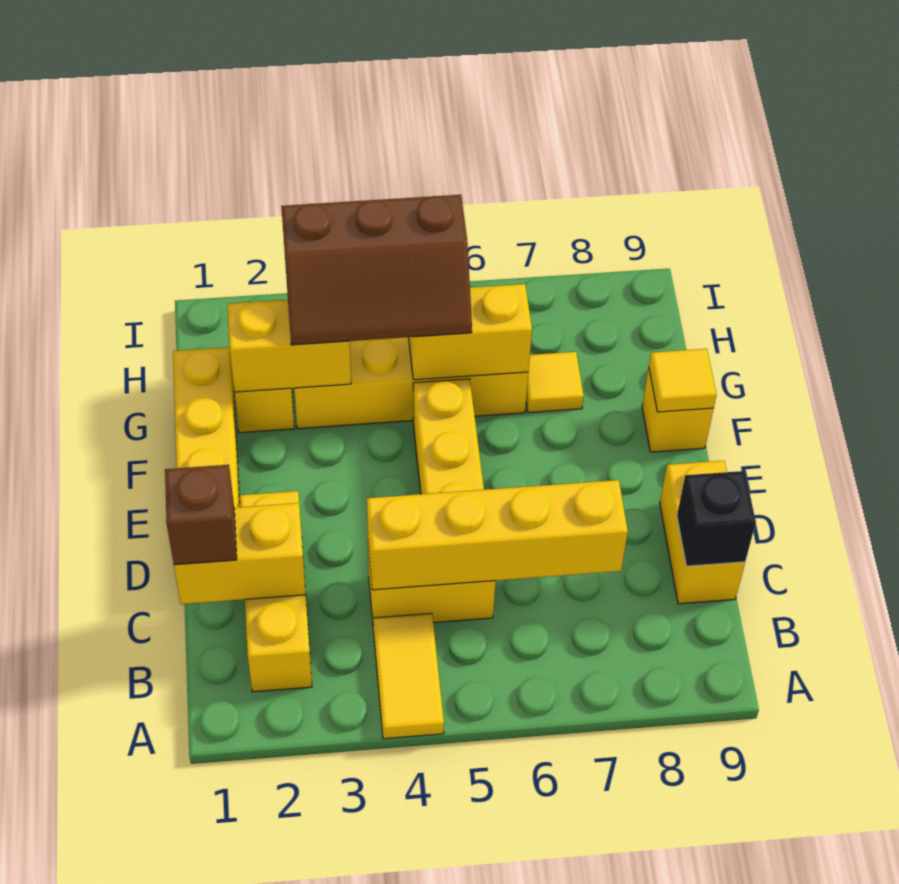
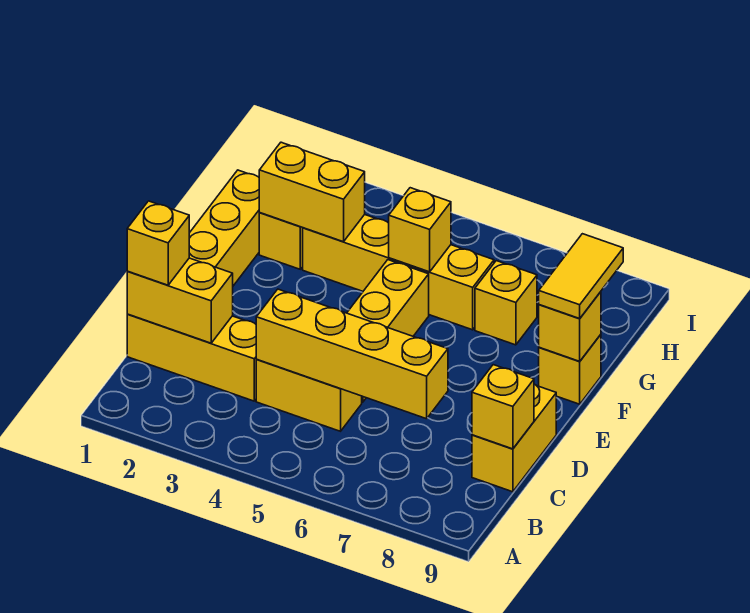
yellow 1x2 tile [373,613,444,739] -> yellow 1x2 tile moved to [539,234,623,318]
yellow 1x3 brick [240,491,312,692] -> yellow 1x3 brick turned to [127,314,257,401]
brown 1x1 brick [165,465,237,565] -> yellow 1x1 brick [127,201,189,285]
black 1x1 brick [677,471,756,566] -> yellow 1x1 brick [472,365,534,449]
yellow 1x1 tile [649,349,717,412] -> yellow 1x1 brick [539,292,601,361]
brown 2x3 slope [281,195,472,345] -> none
yellow 1x2 brick [409,284,532,380] -> yellow 1x1 brick [389,188,451,272]
yellow 1x1 tile [526,352,584,413] -> yellow 1x1 brick [475,261,537,345]

